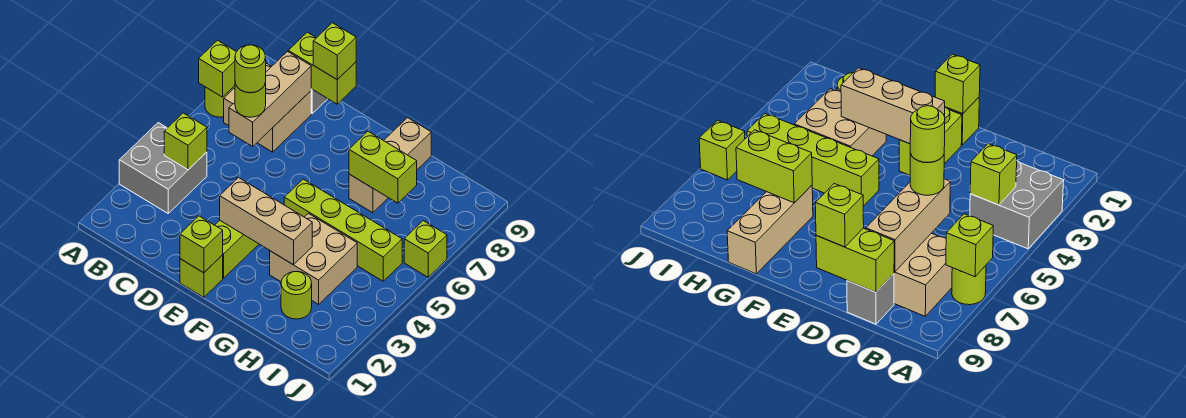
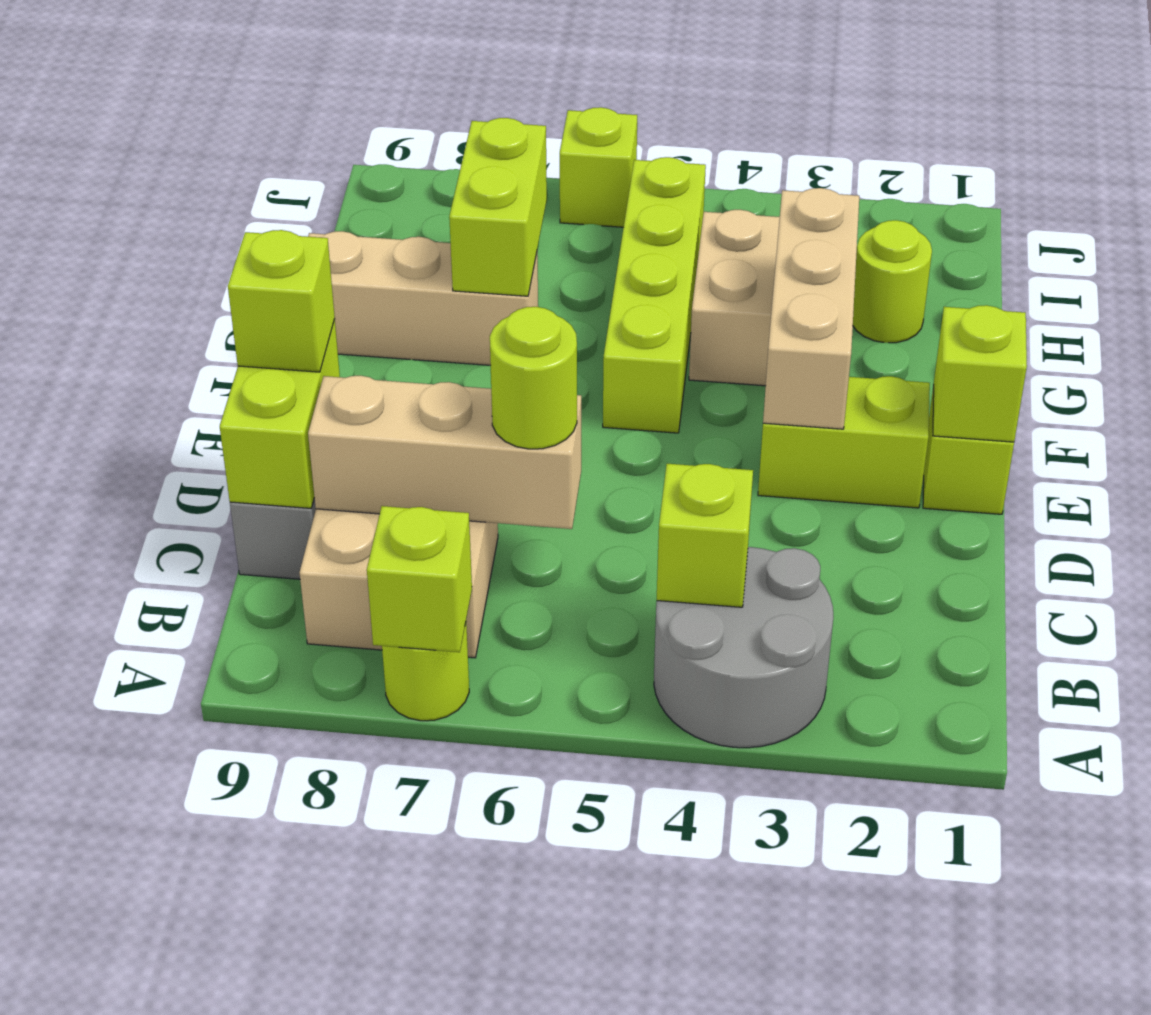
grey 2x2 brick [119,123,207,213] -> grey 2x2 round brick [654,547,833,748]
lime 1x1 round brick [235,45,266,93] -> none

